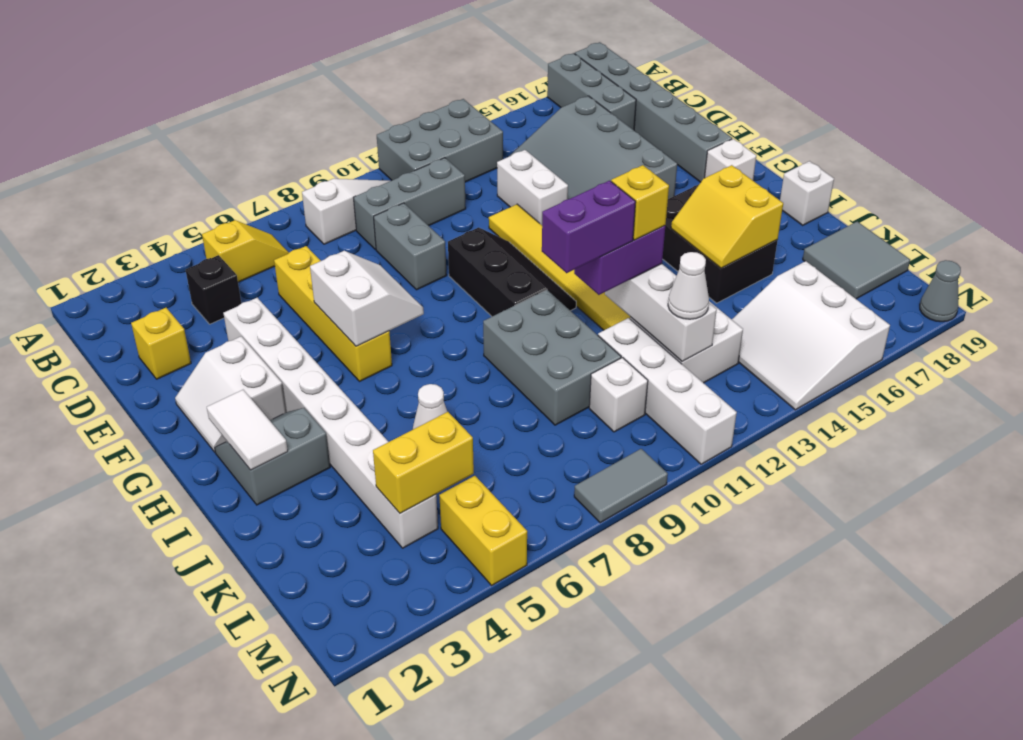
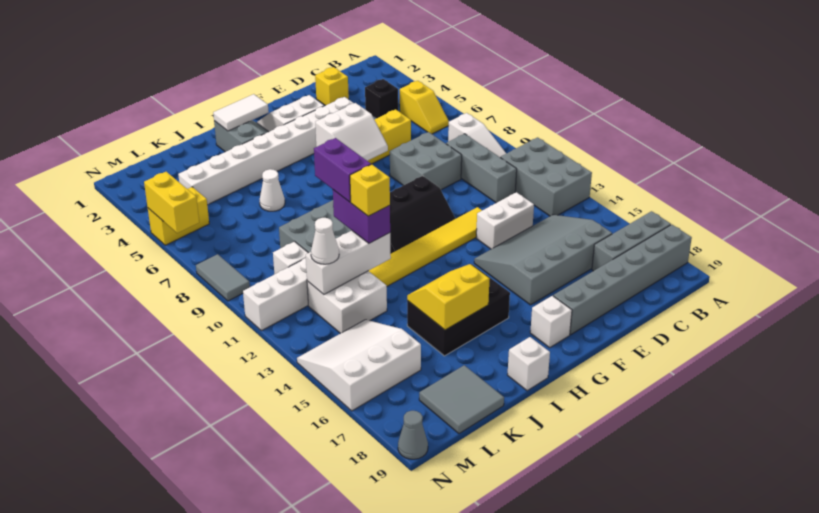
grey 1x2 brick [374,203,447,290] -> grey 2x2 brick [390,132,462,190]
yellow 1x2 brick [373,412,474,513] -> yellow 1x2 brick moved to [144,172,199,233]

